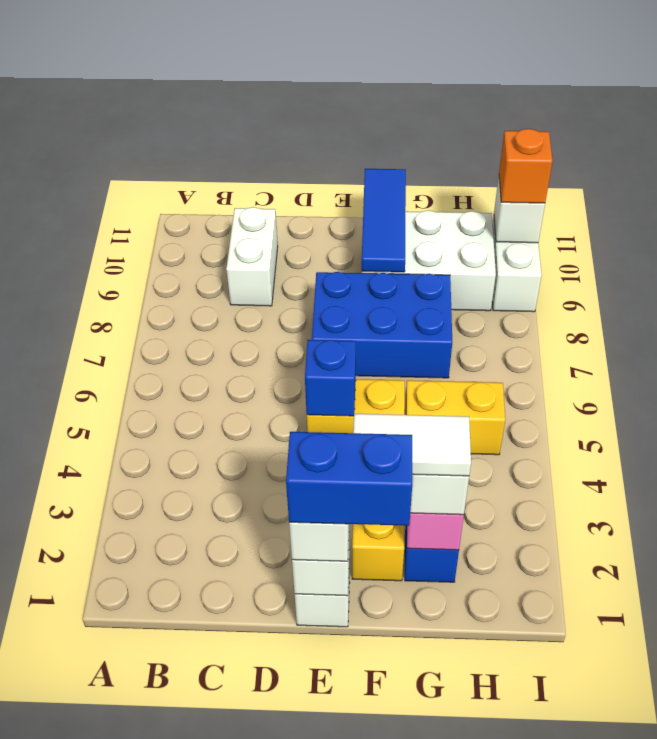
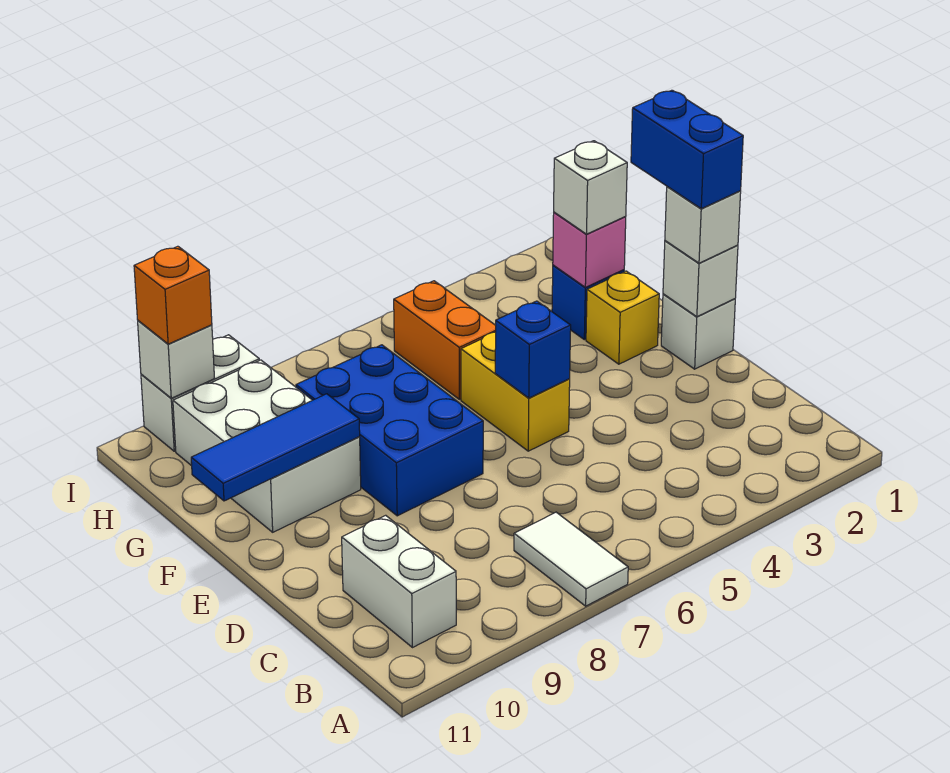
white 1x2 brick [226,207,278,306] -> white 1x2 brick turned to [342,515,456,648]
white 1x2 tile [353,414,471,476] -> white 1x2 tile moved to [514,512,628,606]
yellow 1x2 brick [405,380,505,455] -> orange 1x2 brick [394,281,496,399]

